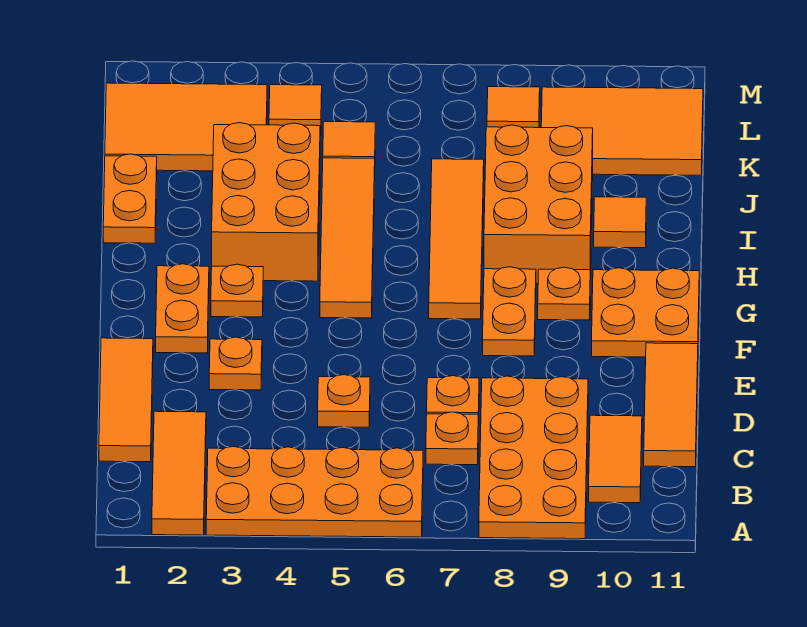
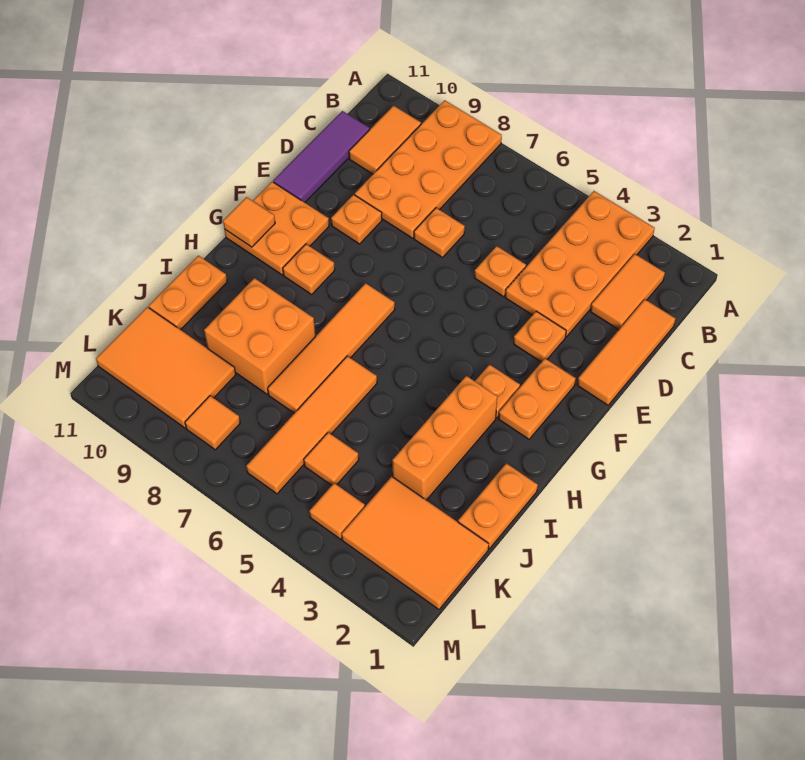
orange 1x3 tile [152,411,206,535] -> orange 1x2 tile [590,254,665,330]
orange 2x4 plate [206,446,423,537] -> orange 2x4 plate turned to [505,191,655,337]
orange 1x1 plate [426,412,478,465] -> orange 1x1 plate moved to [331,195,382,244]
orange 1x3 tile [644,343,698,467] -> purple 1x3 tile [273,111,370,203]
orange 1x2 plate [483,267,536,356] -> orange 1x2 plate moved to [149,256,227,330]
orange 1x4 tile [320,158,375,318] -> orange 1x4 tile moved to [246,356,377,494]
orange 2x3 brick [212,123,320,281] -> orange 1x3 brick [392,376,497,500]
orange 2x3 brick [484,125,593,283] -> orange 2x2 brick [204,278,315,394]
orange 1x1 tile [594,197,646,248] -> orange 1x1 tile moved to [223,197,275,247]

